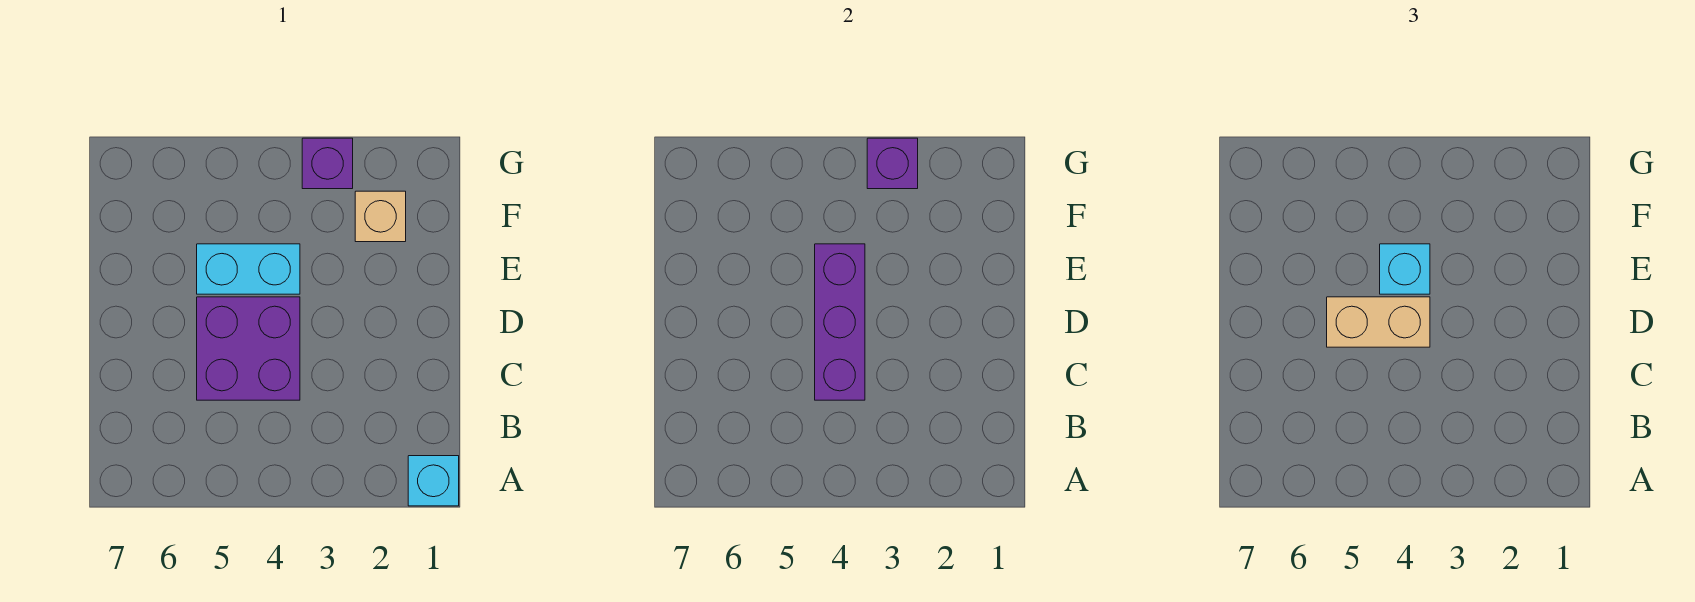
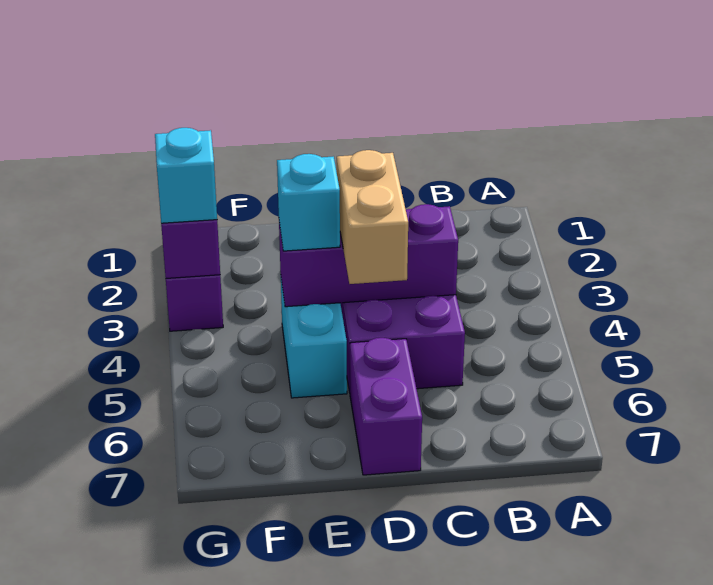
cyan 1x1 brick [408,456,459,506] -> cyan 1x1 brick moved to [155,128,217,223]
none -> purple 1x2 brick [350,338,422,475]
tan 1x1 brick [355,191,406,242] -> none

